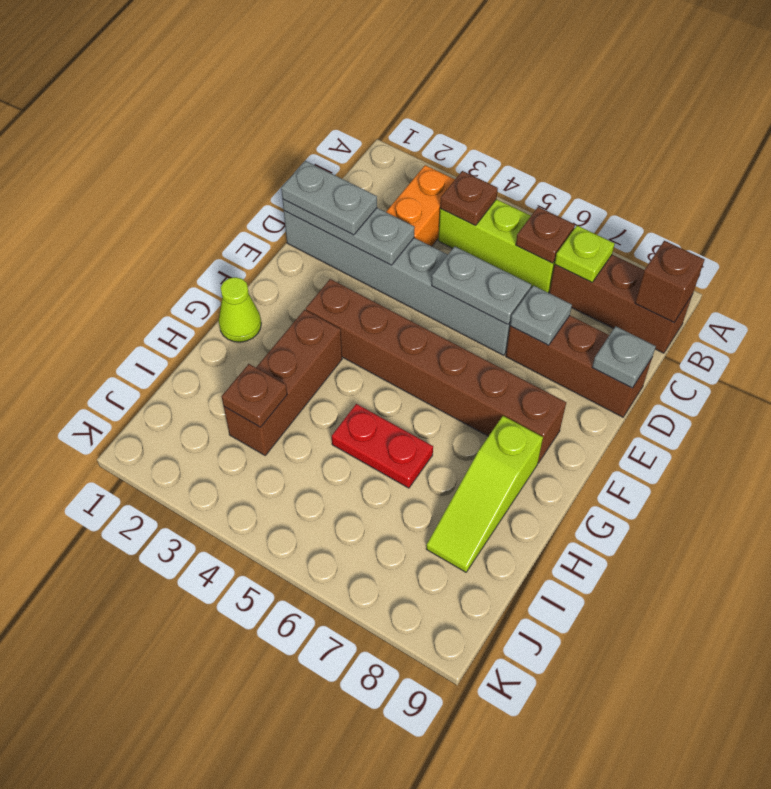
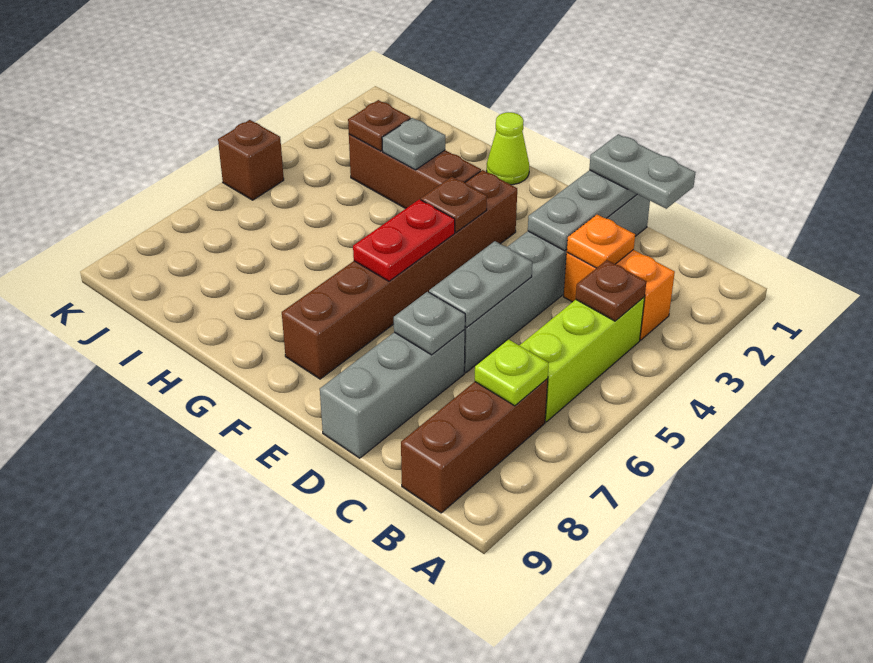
brown 1x1 plate [516,207,575,263] -> brown 1x1 plate moved to [421,177,487,232]
brown 1x1 brick [635,241,705,322] -> brown 1x1 brick moved to [218,120,284,200]
none -> orange 1x1 plate [567,215,635,268]
grey 1x2 plate [281,161,377,235] -> grey 1x2 plate turned to [589,134,696,209]
brown 1x3 brick [506,316,652,417] -> grey 1x3 brick [320,329,465,458]
grey 1x1 plate [592,326,656,388] -> grey 1x1 plate moved to [382,118,445,170]
lime 1x3 slope [426,416,543,572] -> none
red 1x2 plate [332,404,433,488] -> red 1x2 plate moved to [353,199,455,281]

